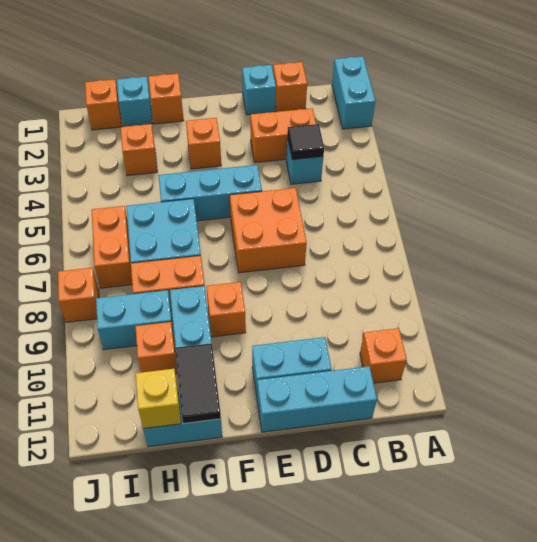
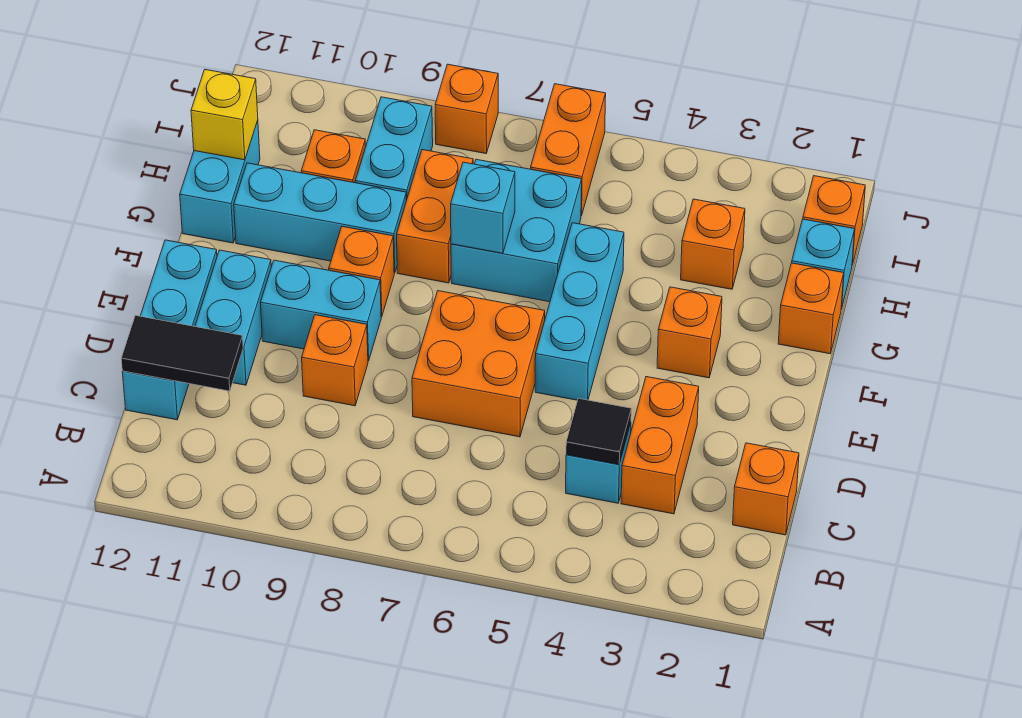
cyan 1x2 brick [332,56,375,129] -> cyan 1x2 brick moved to [261,260,381,361]
orange 1x1 brick [360,328,407,383] -> orange 1x1 brick moved to [302,315,368,406]
cyan 1x1 brick [242,65,276,115] -> cyan 1x1 brick moved to [451,162,515,253]
black 1x2 tile [175,343,221,424] -> black 1x2 tile moved to [121,315,243,391]
orange 1x2 brick [92,206,132,288] -> orange 1x2 brick turned to [531,84,606,216]

